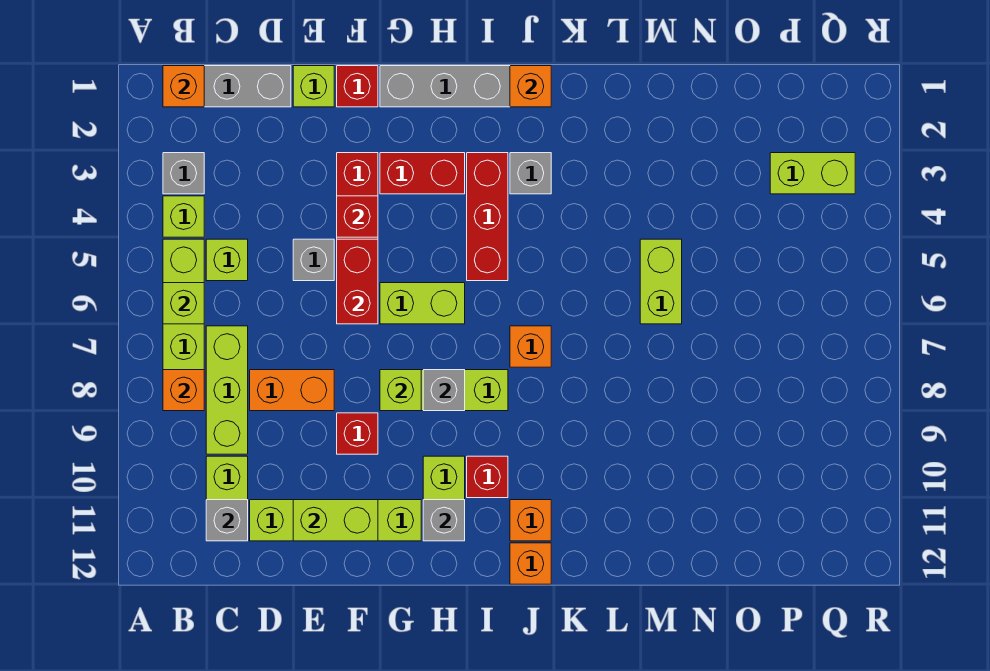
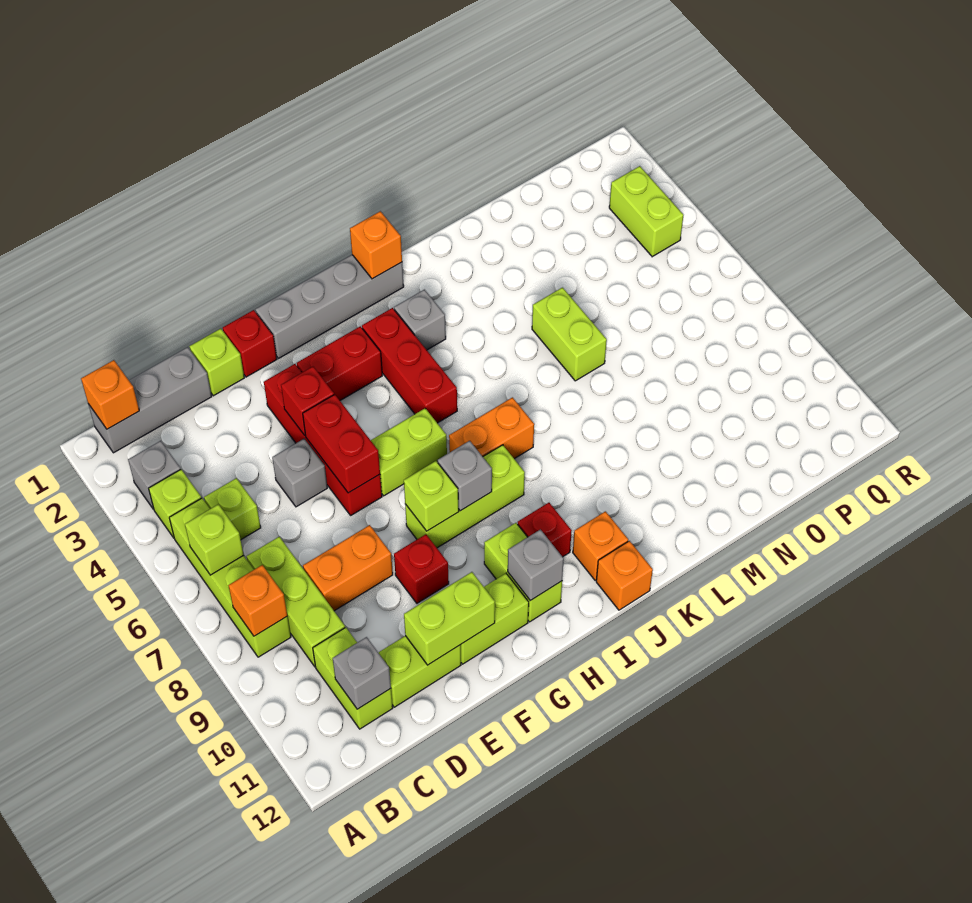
orange 1x1 brick [510,326,551,367] -> orange 1x2 brick [449,397,534,459]
lime 1x2 brick [770,153,855,194] -> lime 1x2 brick turned to [609,166,683,257]

